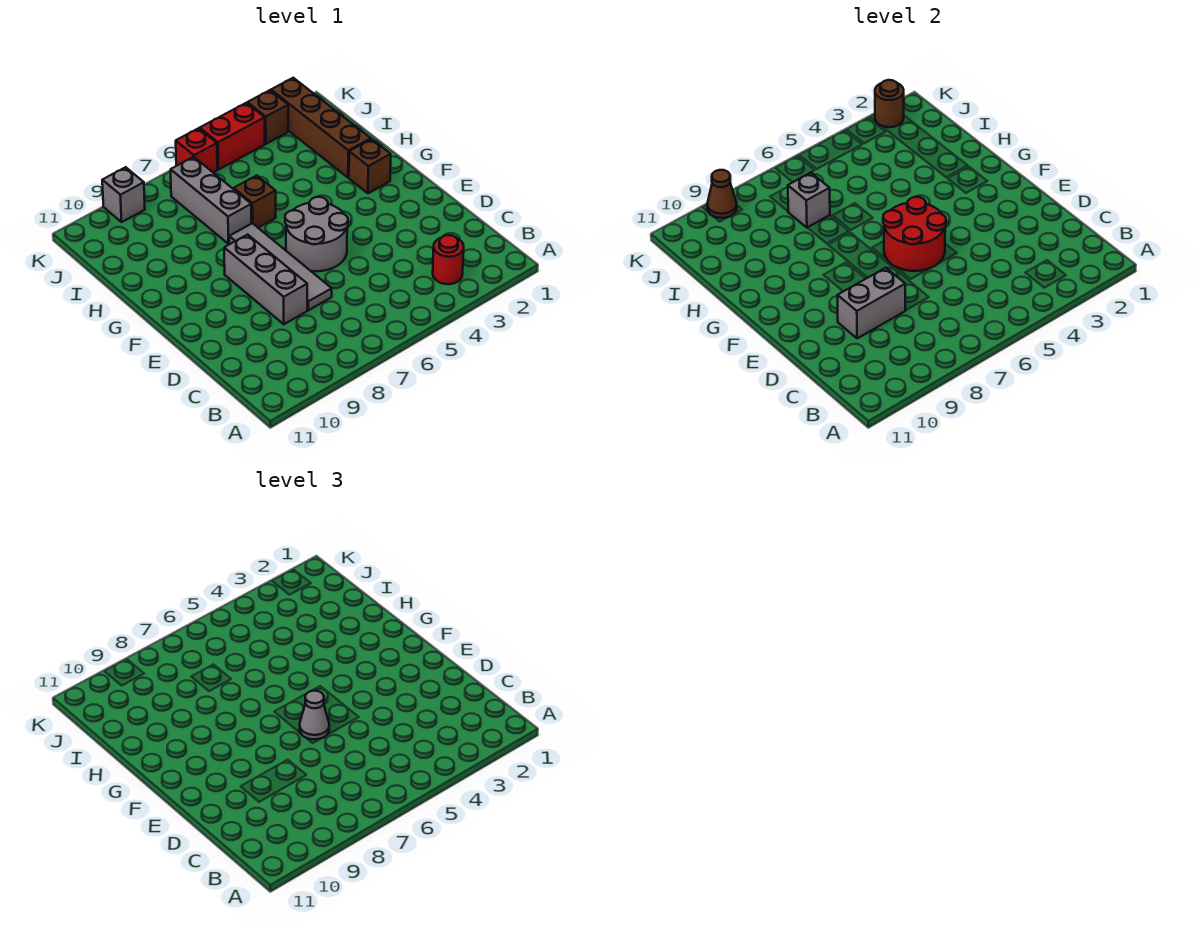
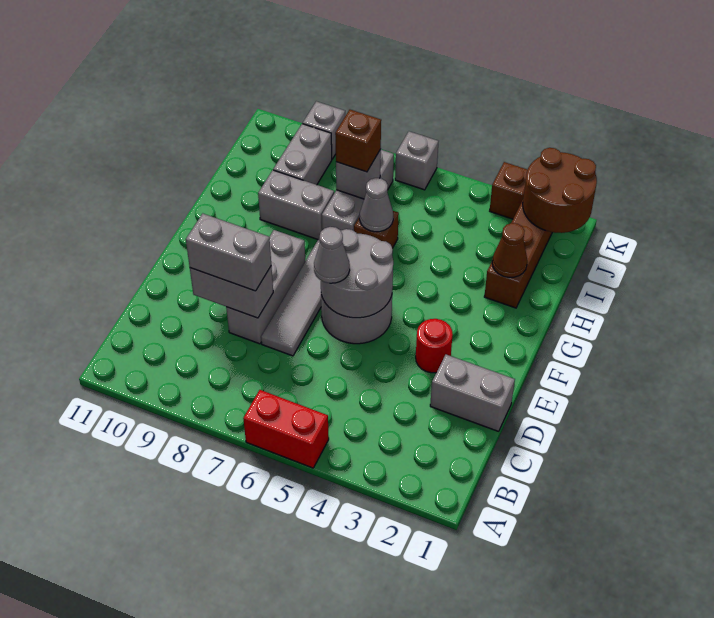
red 1x1 round brick [433,235,464,284] -> red 1x1 round brick moved to [416,319,453,373]
none -> grey 1x2 brick [430,355,515,431]
none -> grey 1x2 brick [186,214,271,291]
red 2x2 round brick [883,197,946,271] -> grey 2x2 round brick [321,229,393,318]
brown 1x1 brick [349,139,391,193] -> brown 1x1 brick moved to [335,110,381,172]
none -> grey 1x1 cone [360,178,393,232]
none -> grey 1x2 brick [258,170,334,239]
none -> grey 1x2 brick [273,124,332,185]
brown 1x1 round brick [875,80,904,127] -> brown 2x2 round brick [523,148,597,233]
red 1x2 brick [200,103,265,170] -> red 1x2 brick moved to [243,390,329,468]
red 1x1 brick [176,128,217,173] -> grey 1x1 brick [395,131,439,190]
brown 1x1 cone [707,170,737,218] -> brown 1x1 cone moved to [492,223,527,277]

